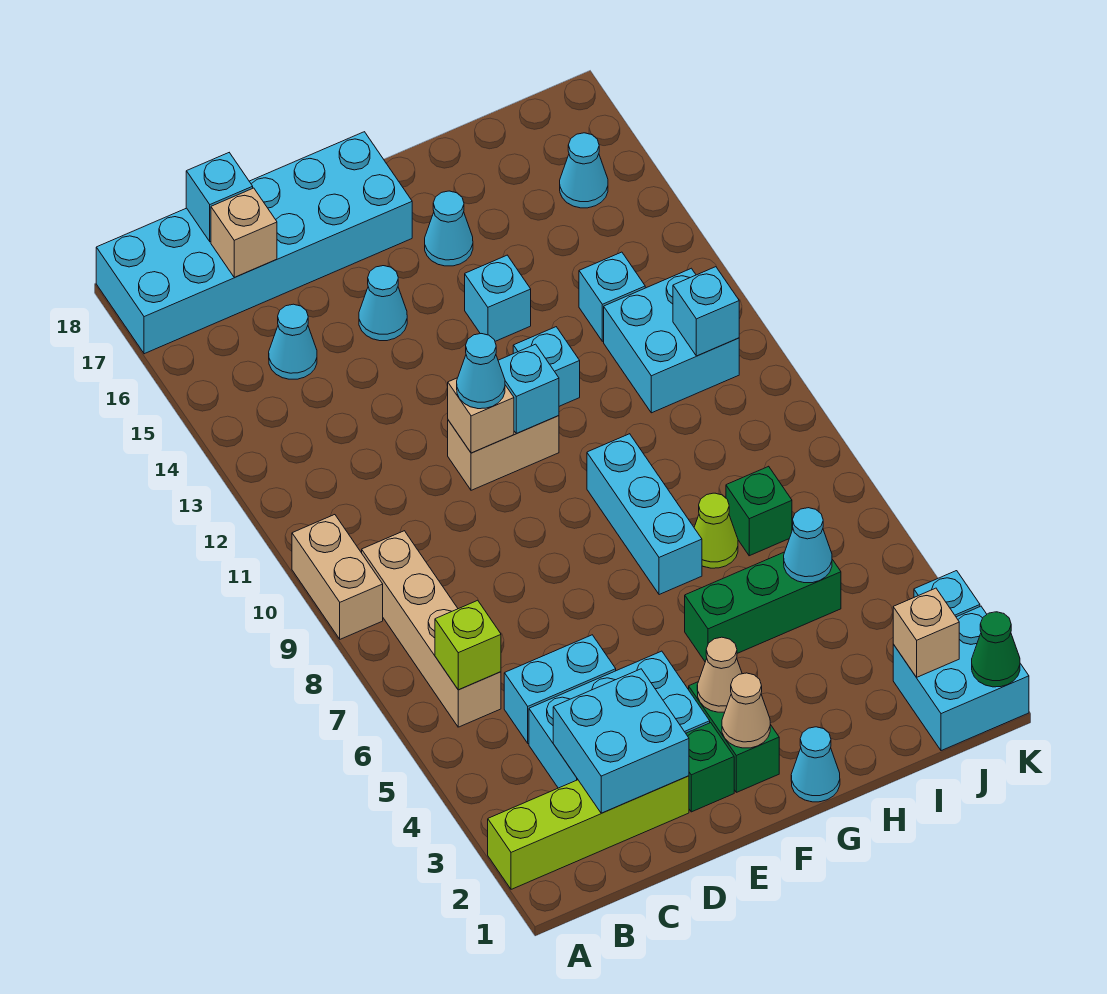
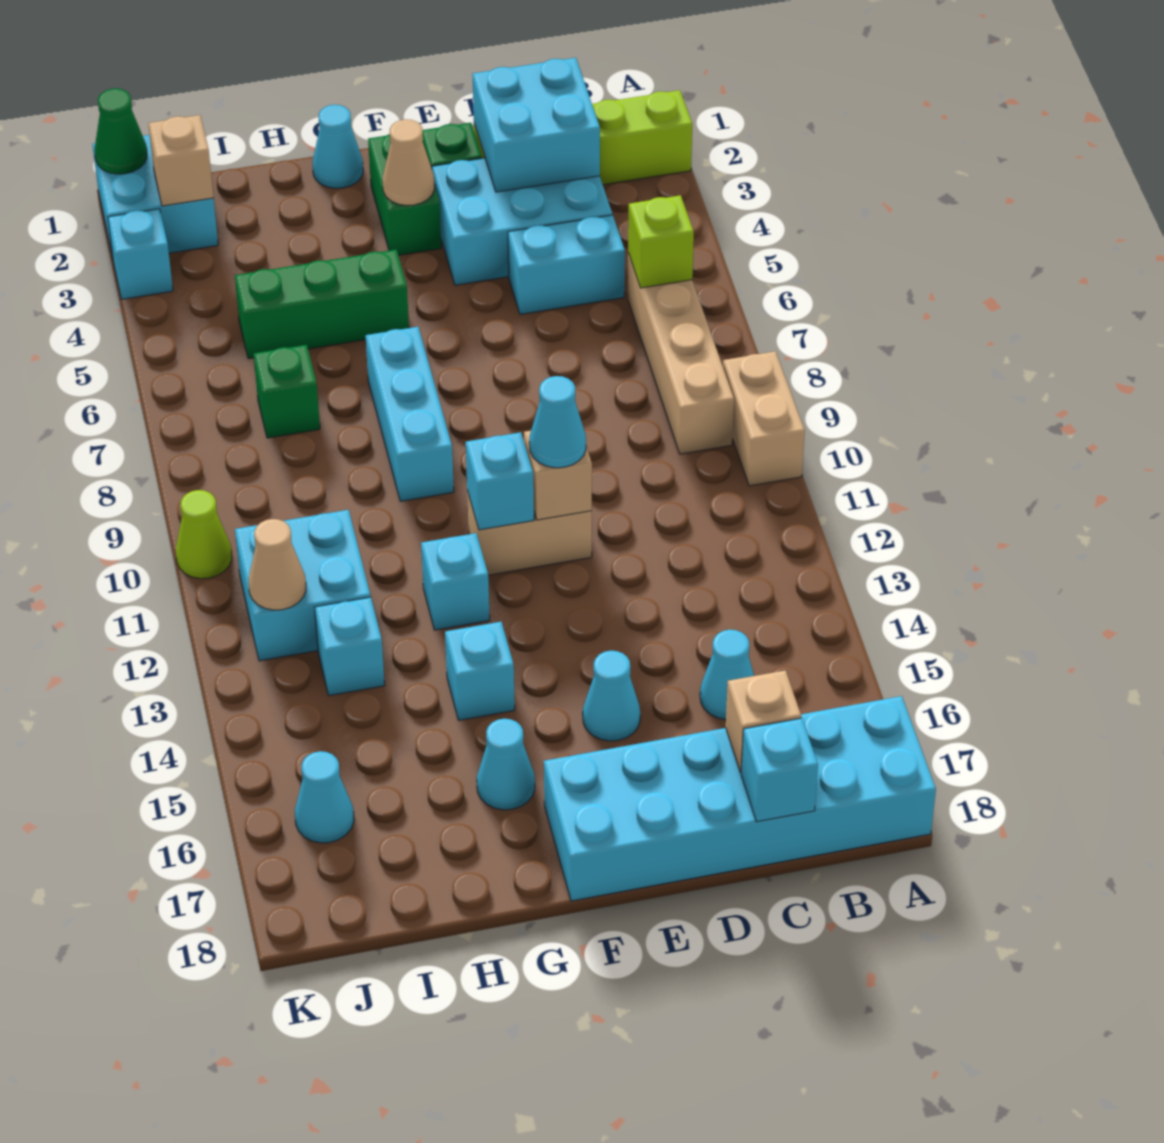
tan 1x1 cone [722,673,770,748] -> tan 1x1 cone moved to [249,519,306,610]
lime 1x1 cone [694,493,738,568] -> lime 1x1 cone moved to [176,490,232,579]
cyan 1x1 cone [784,508,832,583] -> none
cyan 1x1 brick [673,267,739,356] -> none

